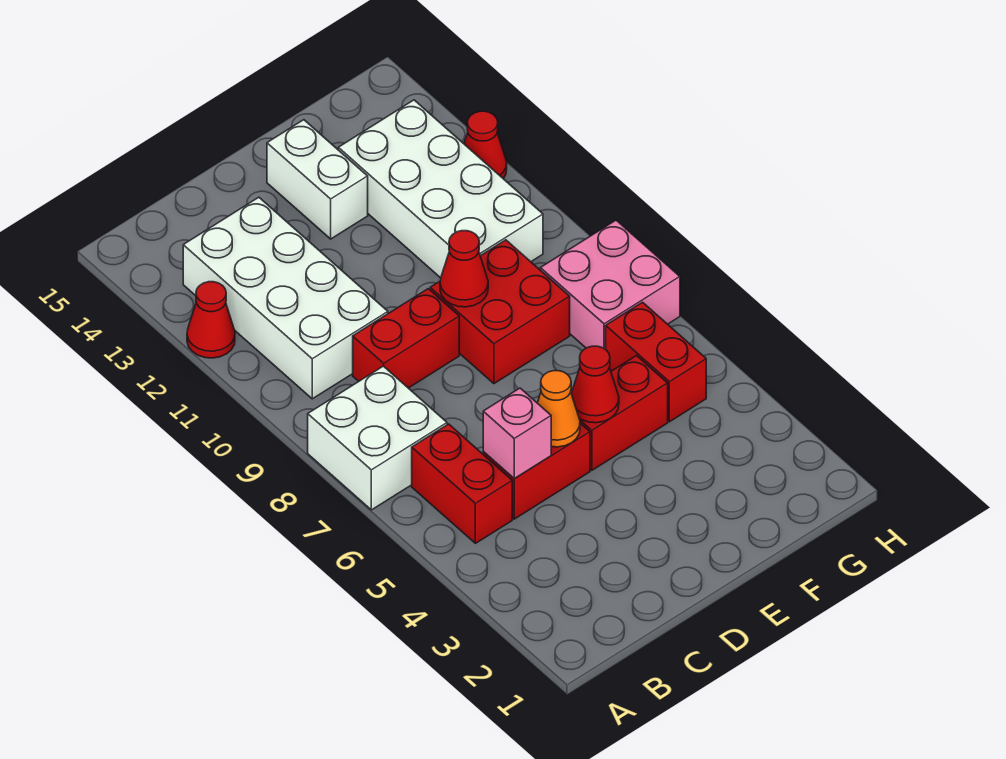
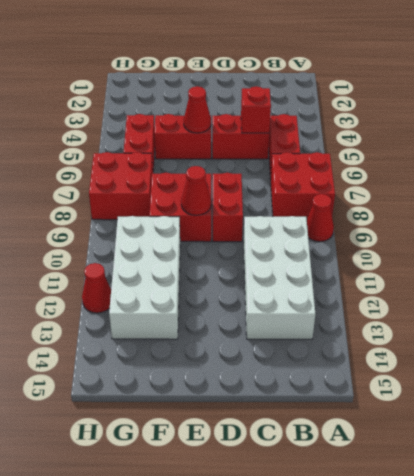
white 2x2 brick [308,366,447,510] -> red 2x2 brick [270,152,335,219]
red 1x1 cone [187,282,235,358] -> red 1x1 cone moved to [307,194,334,242]
pink 1x1 brick [483,388,551,479] -> red 1x1 brick [241,86,271,133]
red 1x2 brick [353,289,459,388] -> red 1x2 brick turned to [213,173,243,242]
orange 1x1 cone [538,371,580,447] -> none
white 1x2 brick [267,120,368,239] -> none
pink 2x2 brick [540,220,680,349] -> red 2x2 brick [89,152,153,220]

